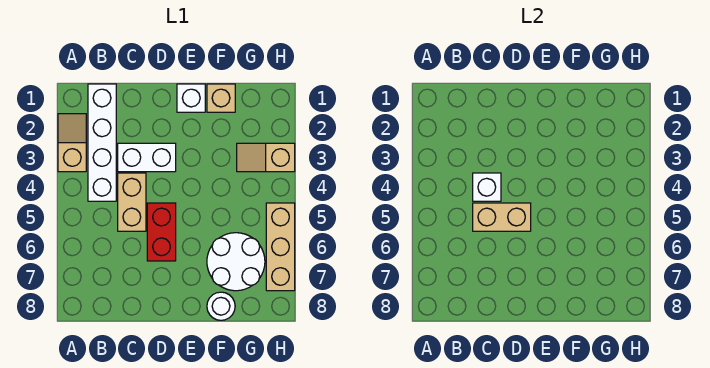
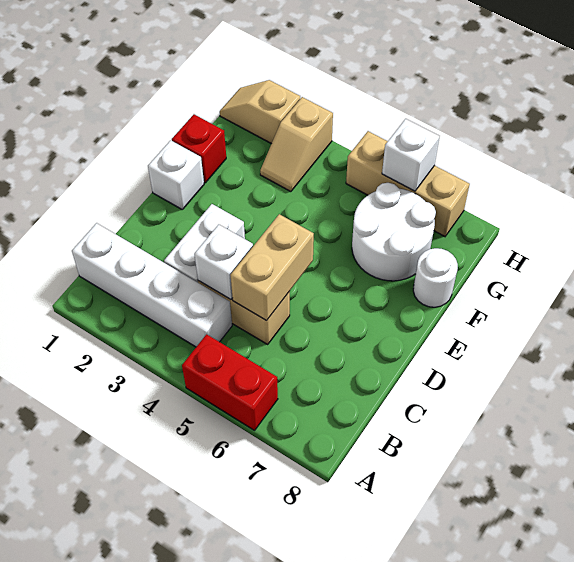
tan 1x2 slope [58,114,86,172] -> tan 1x2 slope moved to [220,80,300,144]
red 1x2 brick [147,203,176,261] -> red 1x2 brick moved to [182,334,278,430]
tan 1x1 brick [207,84,235,112] -> red 1x1 brick [172,114,226,183]
none -> white 1x1 brick [382,119,439,191]

